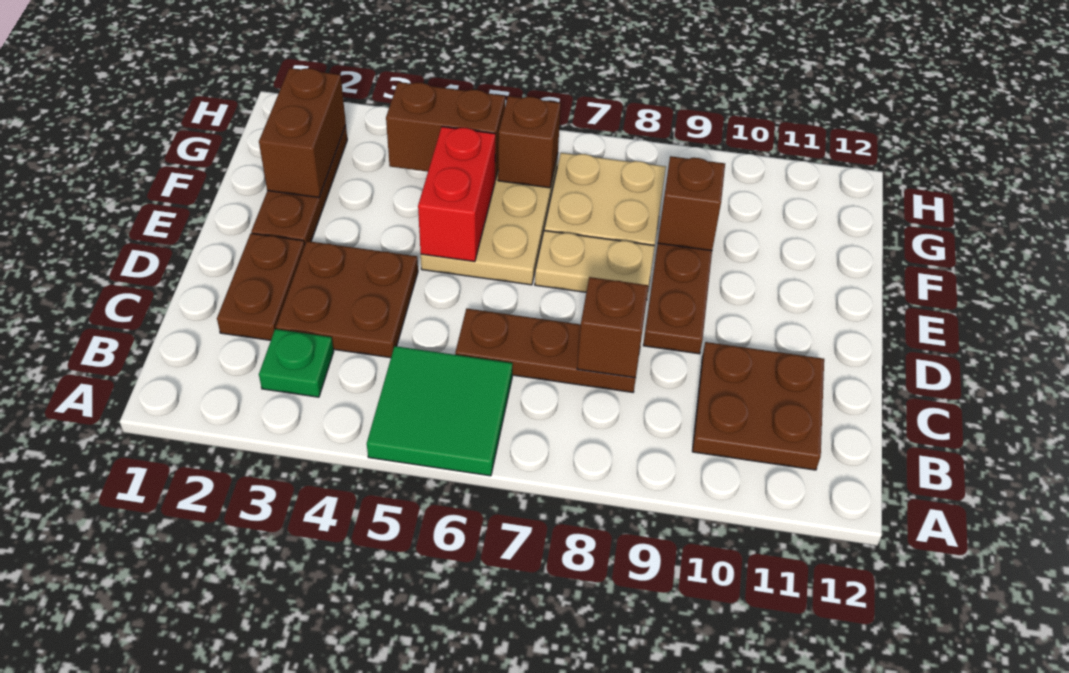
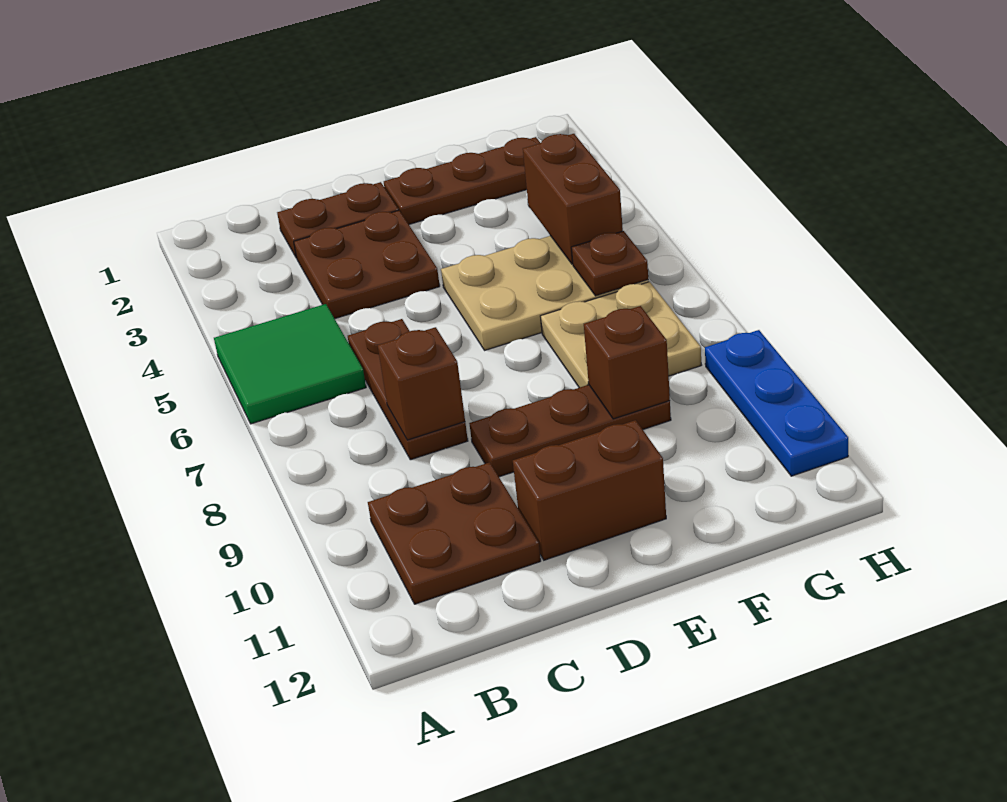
green 1x1 plate [259,329,334,397] -> none
red 1x2 brick [418,127,495,262] -> none
tan 1x2 plate [535,231,655,295] -> none
brown 1x2 brick [259,68,346,198] -> brown 1x2 brick moved to [513,420,666,560]
brown 1x1 brick [498,96,561,188] -> brown 1x1 plate [571,231,648,296]
none -> blue 1x3 plate [705,330,848,476]

